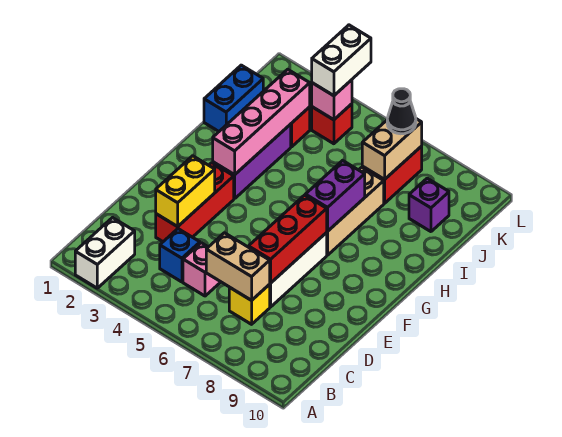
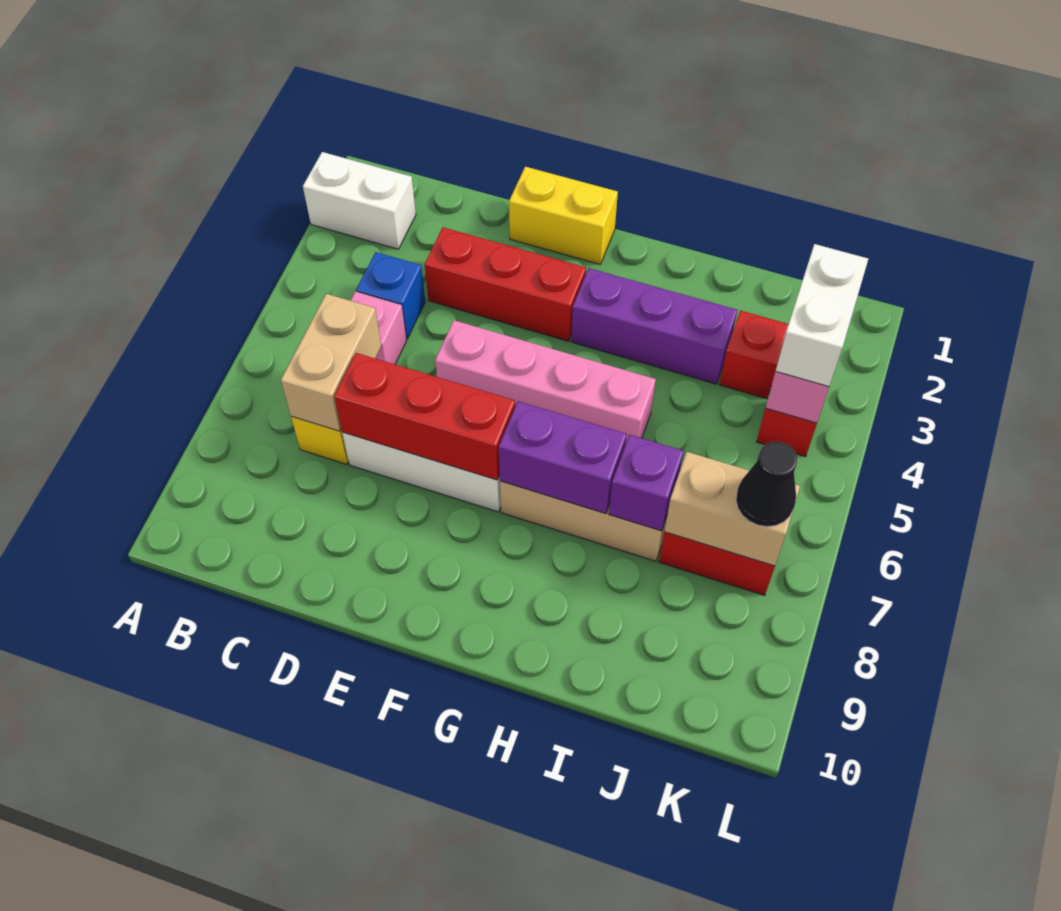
yellow 1x2 brick [156,156,215,227] -> yellow 1x2 brick moved to [509,167,618,264]
pink 1x4 brick [213,69,310,175] -> pink 1x4 brick moved to [435,320,656,443]
blue 1x2 brick [204,65,263,131] -> none
purple 1x1 brick [409,178,449,232] -> purple 1x1 brick moved to [609,435,684,531]
white 1x2 brick [312,25,371,96] -> white 1x2 brick turned to [776,244,868,387]

